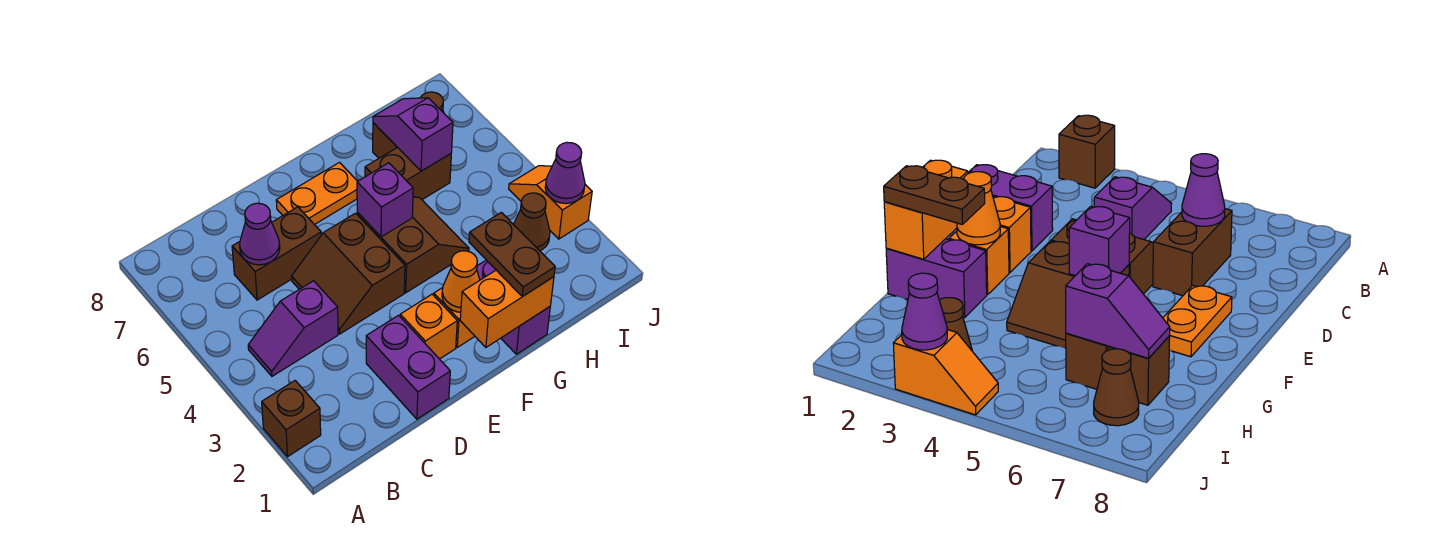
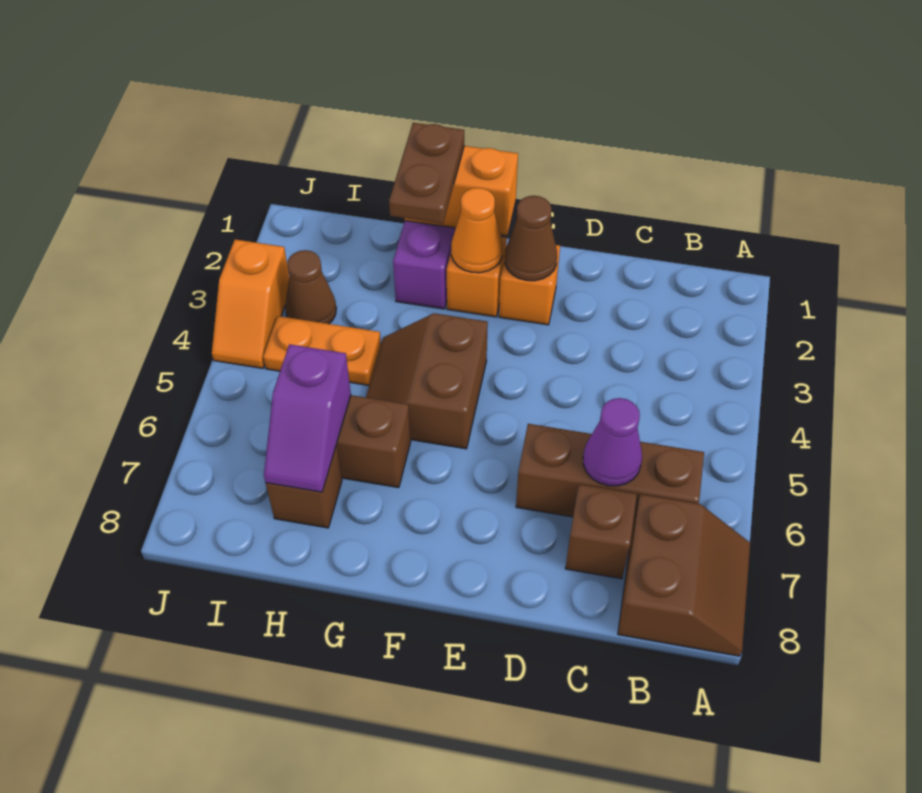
brown 1x1 brick [262,381,321,457] -> brown 1x1 brick moved to [565,484,637,579]
purple 1x2 slope [248,281,338,376] -> none
brown 1x2 brick [232,207,321,300] -> brown 1x3 brick [516,424,704,523]
purple 1x2 brick [366,315,450,419] -> none
brown 2x2 slope [292,213,405,334] -> brown 2x2 slope moved to [618,494,750,656]
orange 1x2 plate [276,162,357,225] -> orange 1x2 plate moved to [263,316,381,385]
purple 1x1 brick [357,163,413,237] -> none
brown 1x1 cone [1094,349,1139,426] -> brown 1x1 cone moved to [505,196,557,281]
purple 1x1 cone [545,142,585,204] -> none

